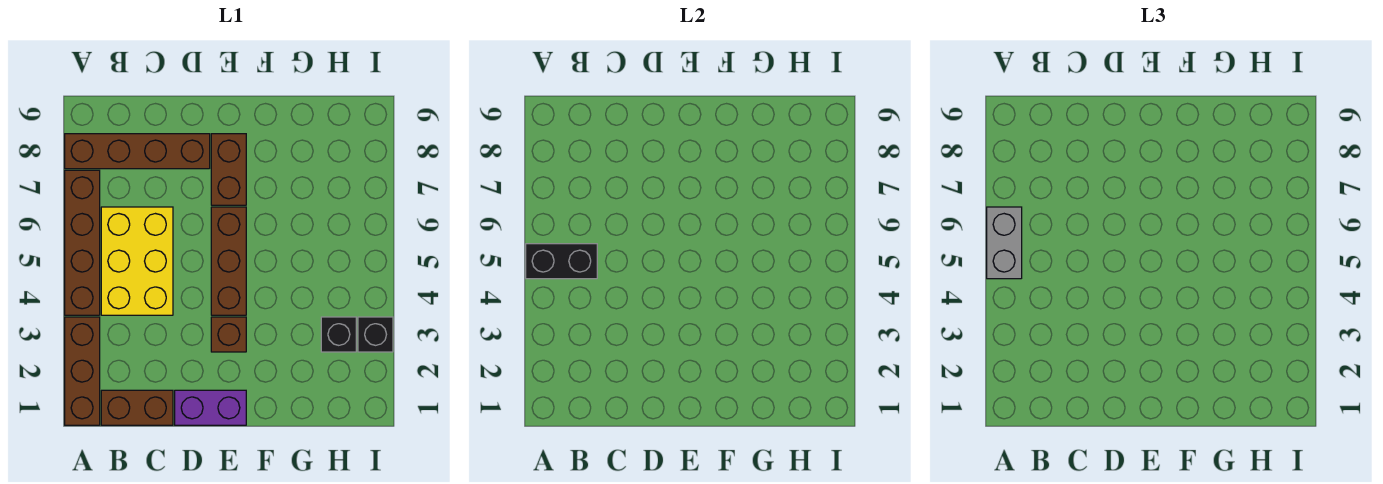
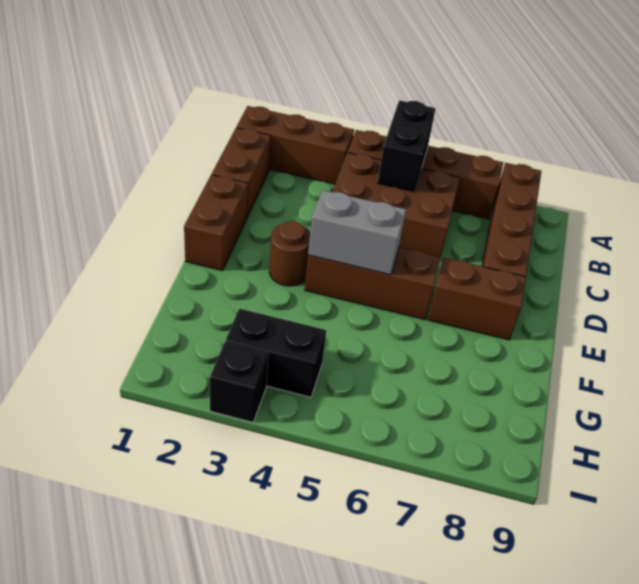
grey 1x2 brick [987,207,1022,279] -> grey 1x2 brick moved to [308,190,406,275]
yellow 2x3 brick [101,207,173,315] -> brown 2x3 brick [332,152,460,257]
purple 1x2 brick [175,390,246,425] -> brown 1x2 brick [184,175,248,271]
brown 1x1 brick [211,317,246,352] -> brown 1x1 round brick [269,221,310,286]
black 1x1 brick [321,317,356,352] -> black 1x2 brick [225,309,326,397]

